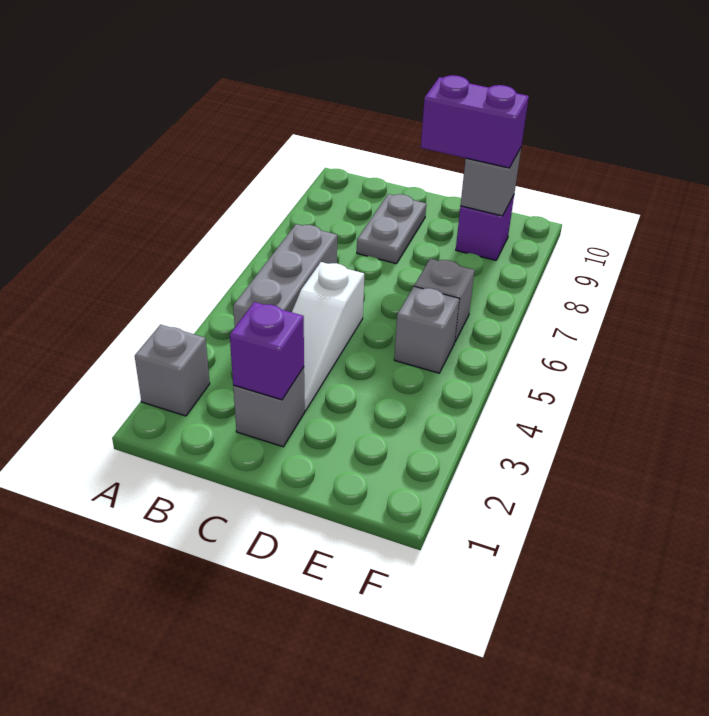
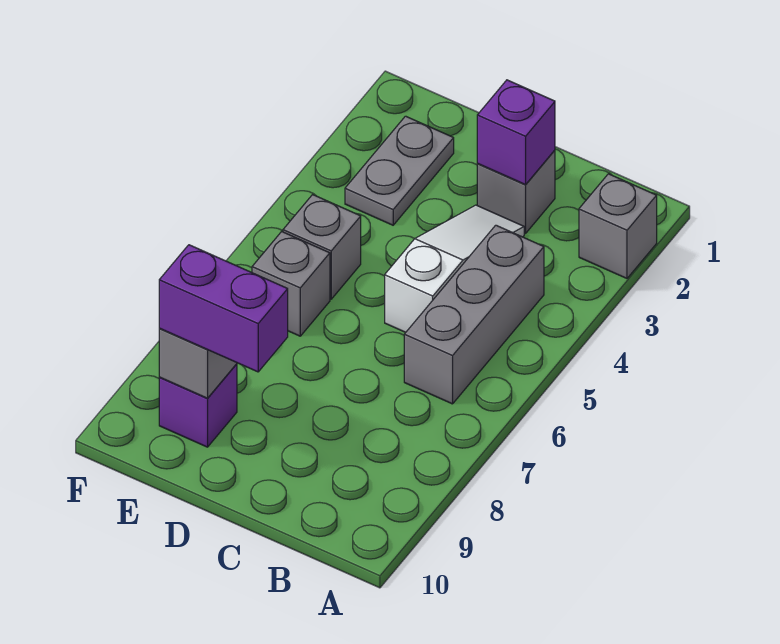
grey 1x2 plate [357,194,426,264] -> grey 1x2 plate moved to [345,116,454,225]

